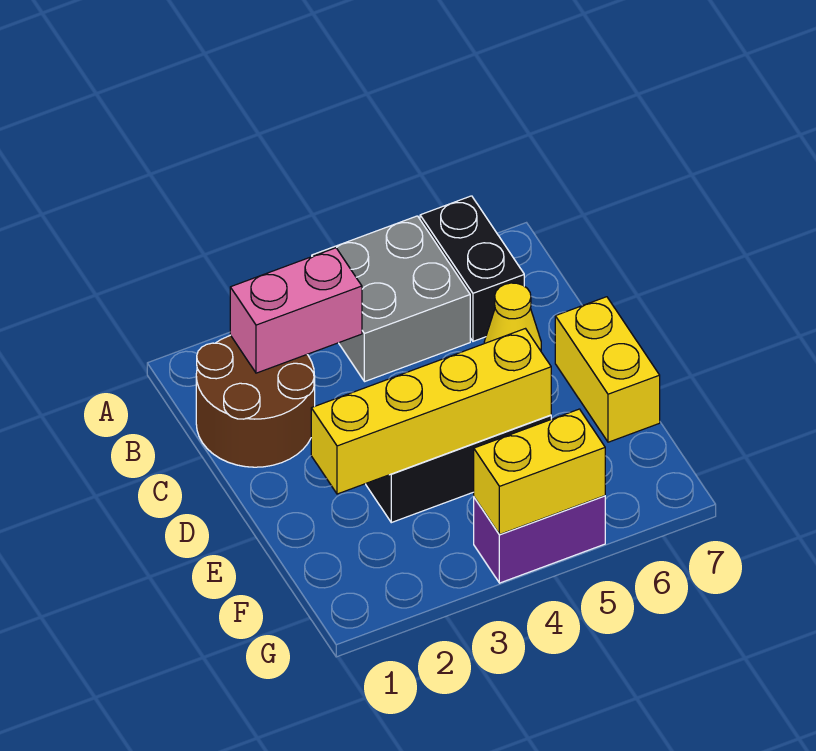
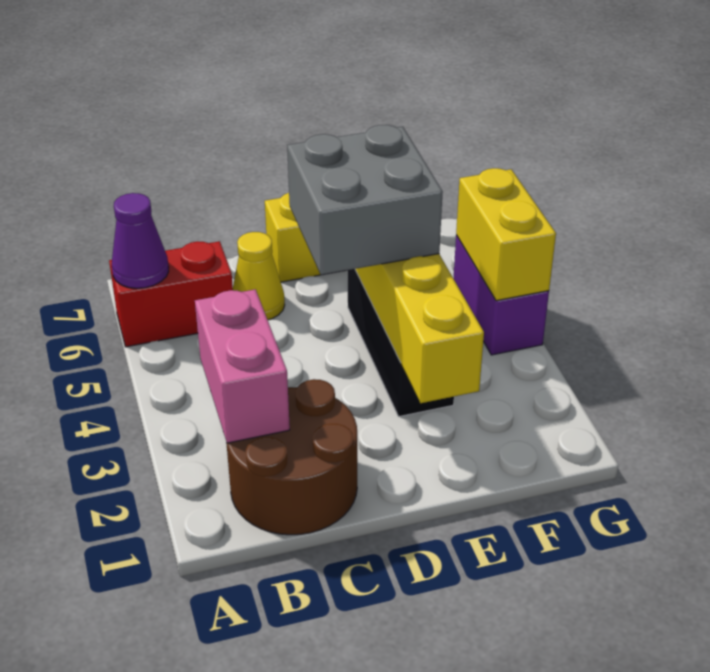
grey 2x2 brick [312,216,470,382] -> grey 2x2 brick moved to [287,125,443,275]
black 1x2 brick [420,196,524,341] -> red 1x2 brick [109,241,233,347]
none -> purple 1x1 cone [112,193,169,288]

